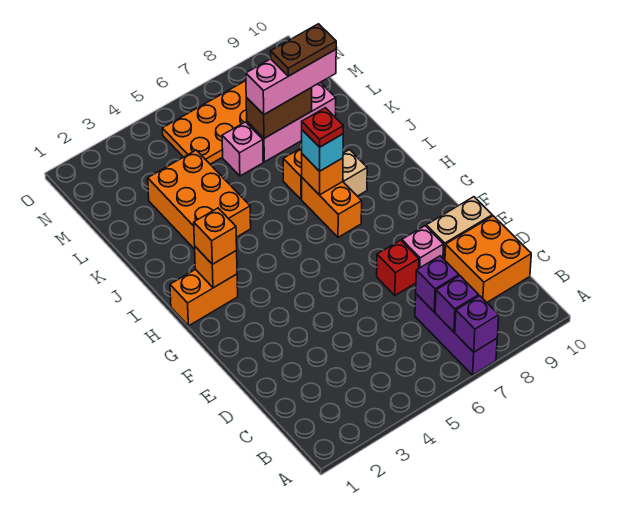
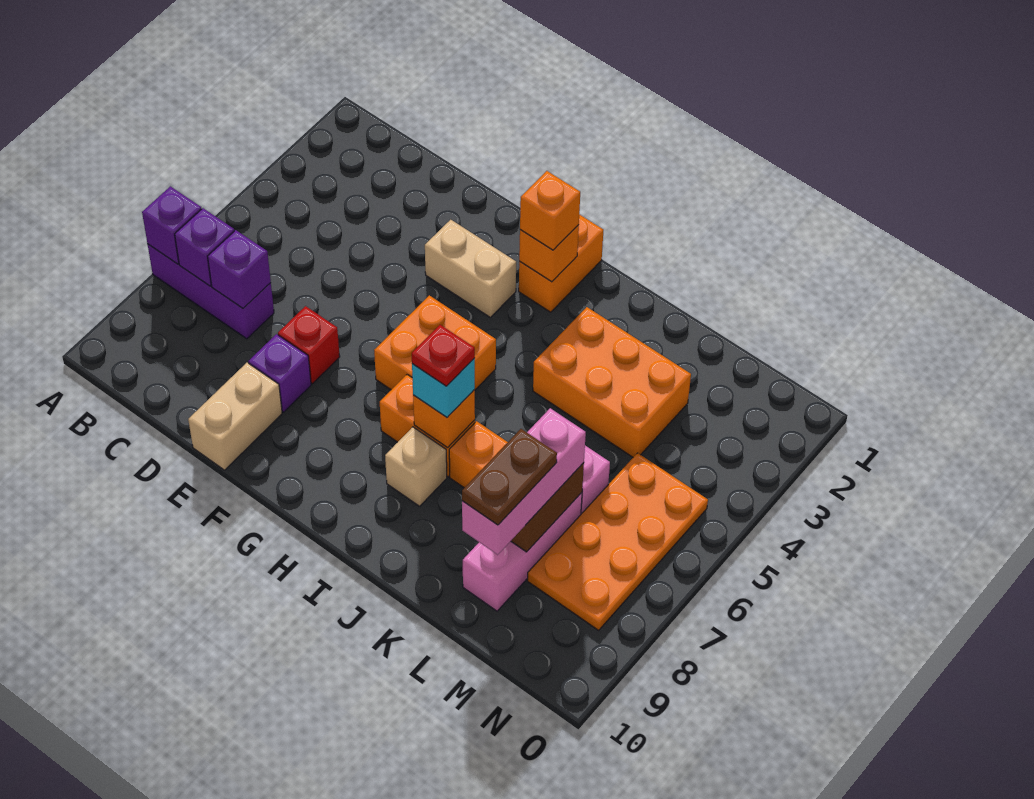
orange 2x2 brick [445,216,531,302] -> orange 2x2 brick moved to [374,295,496,390]
pink 1x1 brick [402,226,444,268] -> purple 1x1 brick [248,334,311,412]
none -> tan 1x2 brick [425,220,516,317]

